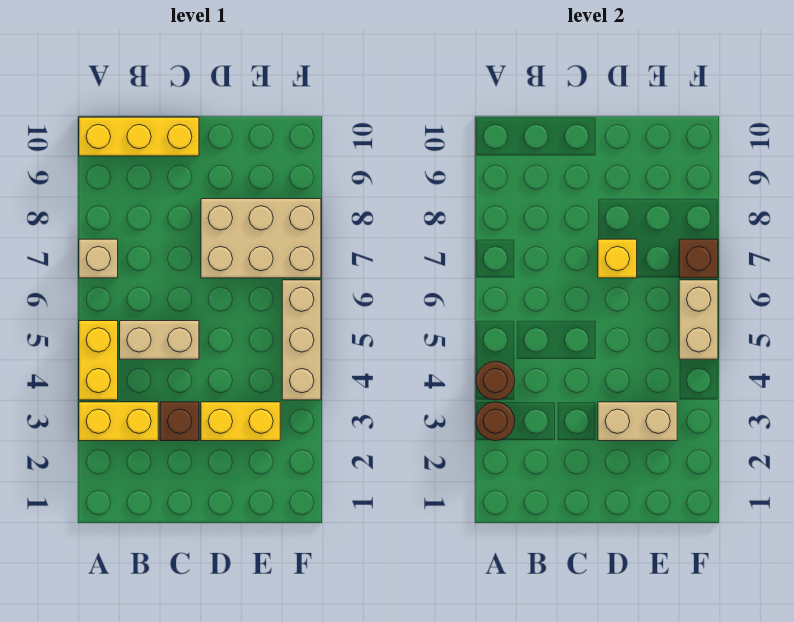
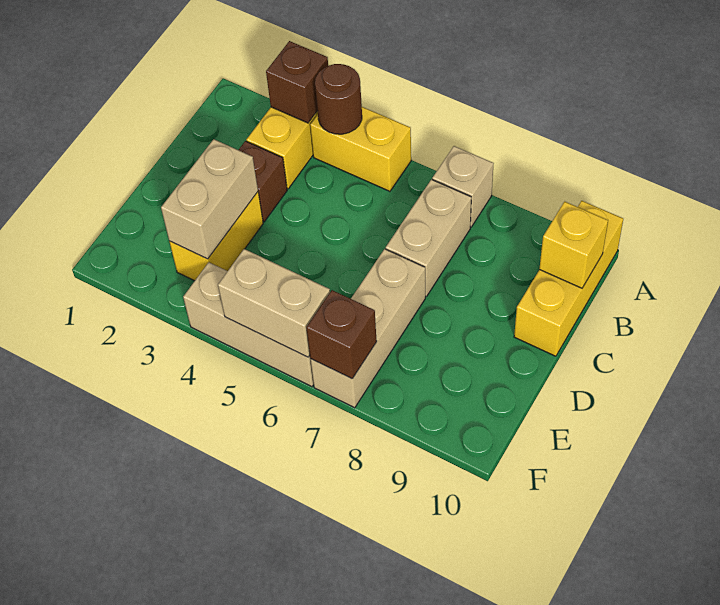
brown 1x1 round brick [476,402,515,441] -> brown 1x1 brick [266,41,328,123]
tan 1x2 brick [120,321,199,359] -> tan 1x2 brick moved to [386,179,471,297]
tan 2x3 brick [201,199,321,278] -> tan 1x3 brick [311,249,425,408]
yellow 1x1 brick [598,239,637,278] -> yellow 1x1 brick moved to [539,202,608,288]

